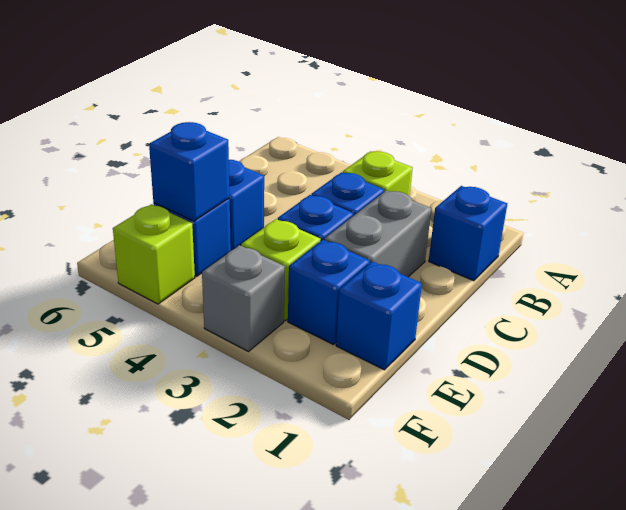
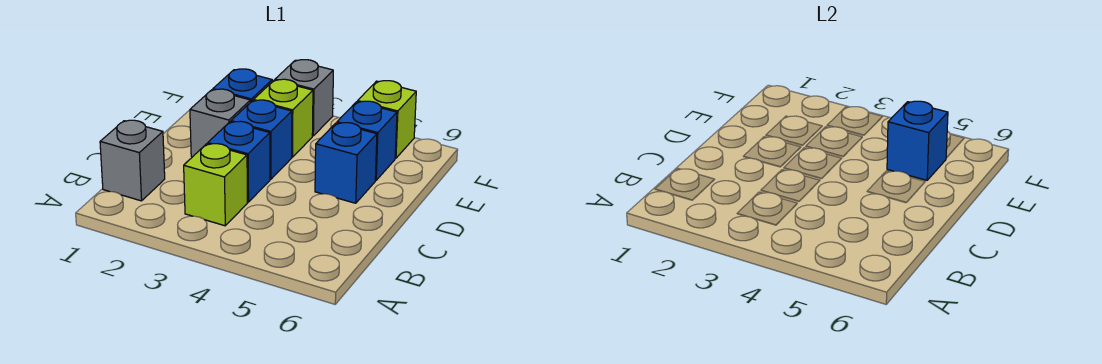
blue 1x1 brick [429,186,507,281] -> grey 1x1 brick [100,120,165,201]
grey 1x2 brick [324,190,431,277] -> grey 1x1 brick [190,89,250,157]
blue 1x1 brick [336,261,422,370] -> none

